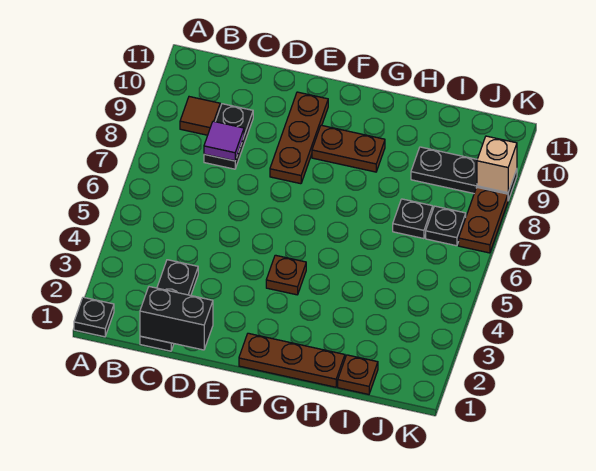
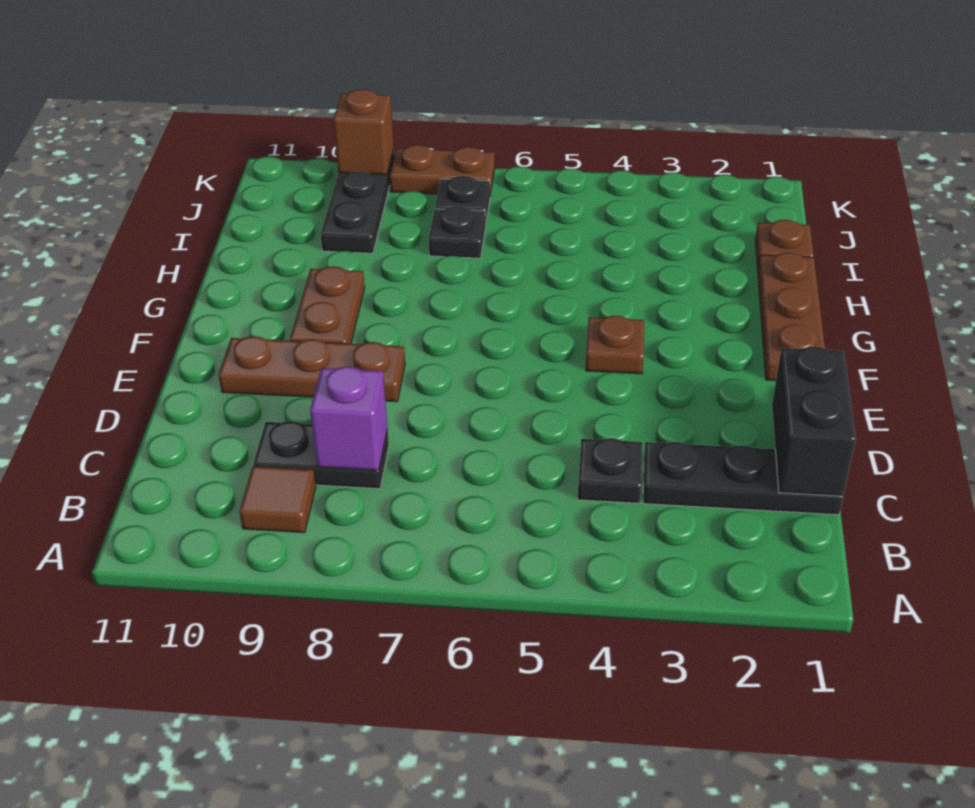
black 1x1 plate [74,297,114,337] -> black 1x1 plate moved to [578,438,642,503]
purple 1x1 tile [204,121,244,161] -> purple 1x1 brick [310,367,387,470]
tan 1x1 brick [477,136,517,193] -> brown 1x1 brick [333,89,394,175]

